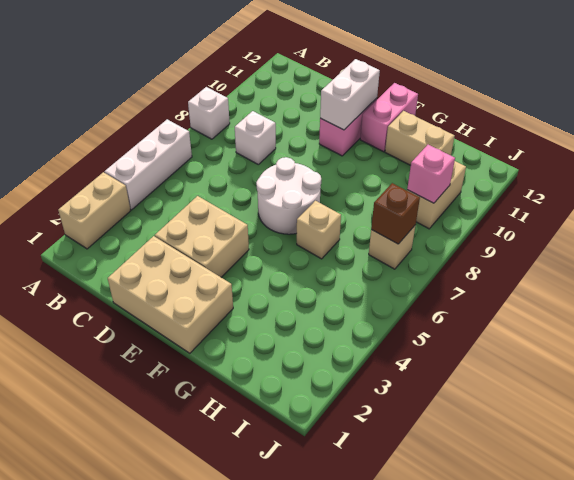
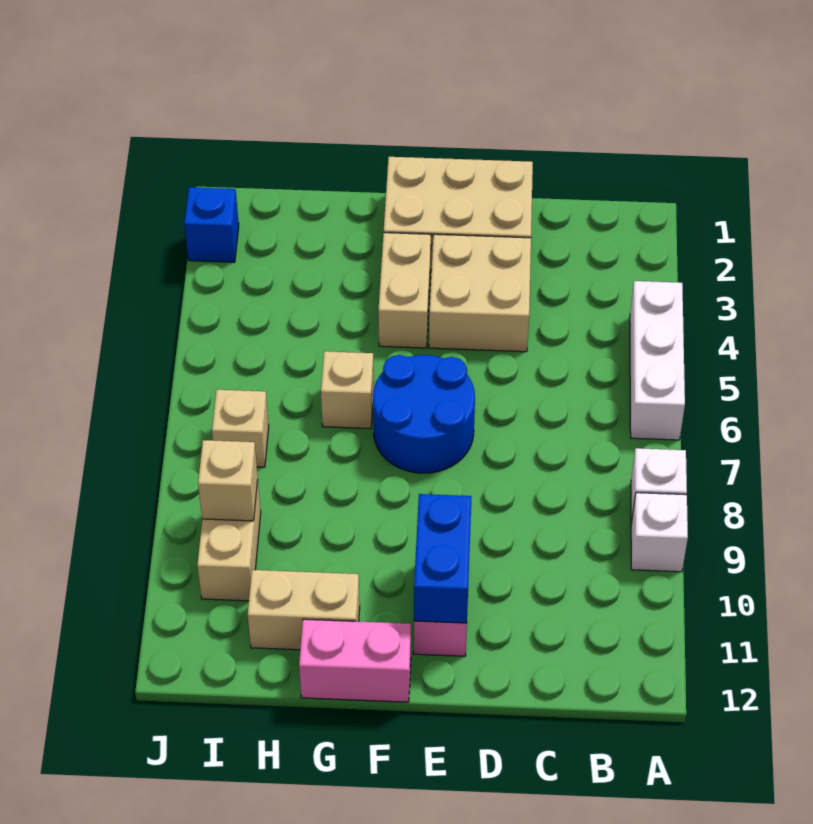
tan 1x2 brick [58,172,131,249] -> tan 1x2 brick moved to [378,233,431,348]
white 1x1 brick [235,111,276,164] -> white 1x1 brick moved to [631,493,688,572]
white 2x2 round brick [256,157,321,234] -> blue 2x2 round brick [373,355,475,473]
white 1x2 brick [320,59,380,130] -> blue 1x2 brick [414,494,472,623]
pink 1x2 brick [360,83,418,152] -> pink 1x2 brick turned to [299,619,411,702]
brown 1x1 brick [371,183,420,244] -> none
pink 1x1 brick [407,145,455,203] -> tan 1x1 brick [198,440,258,521]
none -> blue 1x1 brick [184,187,239,262]

